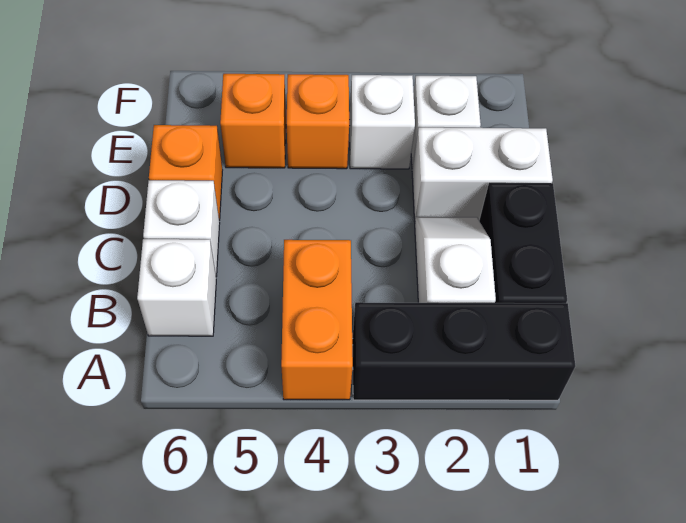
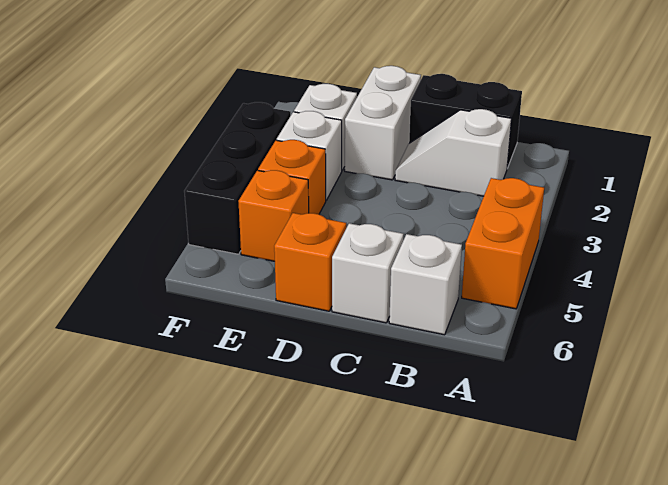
black 1x3 brick [352,302,575,400] -> black 1x3 brick moved to [184,102,291,254]
orange 1x2 brick [281,240,353,400] -> orange 1x2 brick turned to [462,178,544,309]

